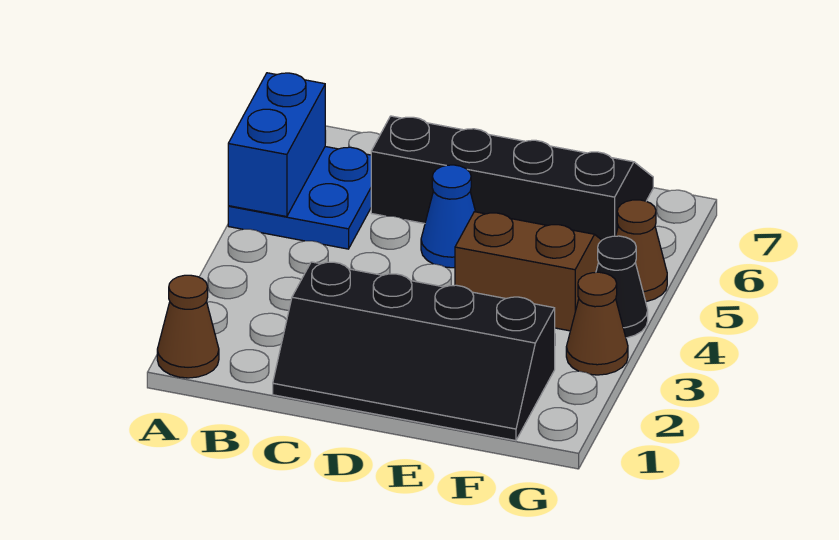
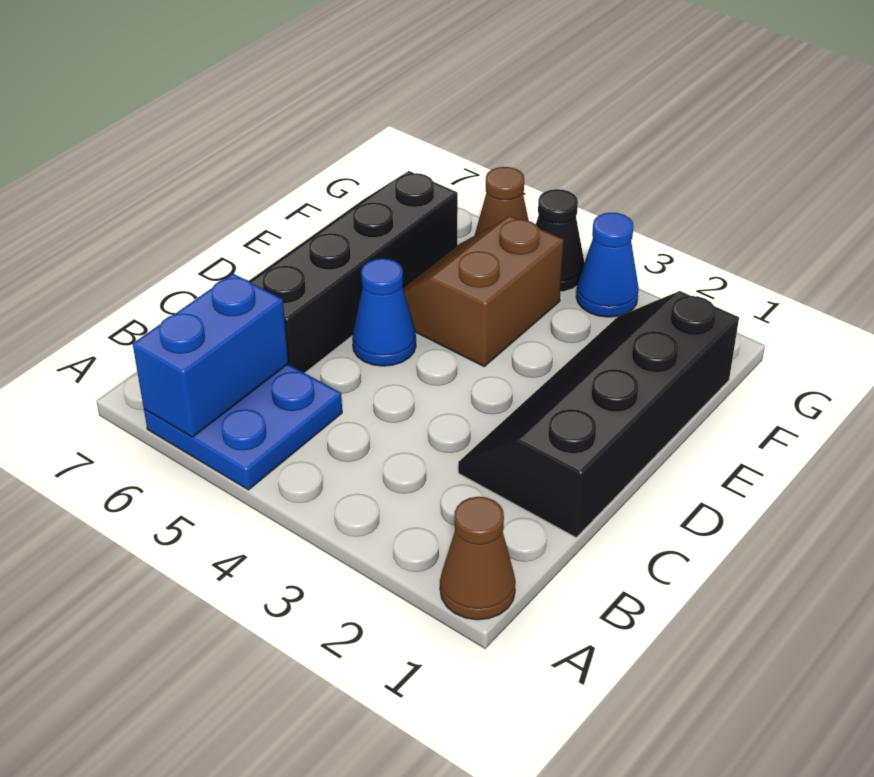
blue 1x2 brick [228,73,325,217] -> blue 1x2 brick turned to [133,274,288,437]
black 2x4 slope [273,262,555,441] -> black 2x4 slope turned to [458,291,739,537]
brown 1x1 cone [566,272,628,375] -> blue 1x1 cone [576,213,639,317]

